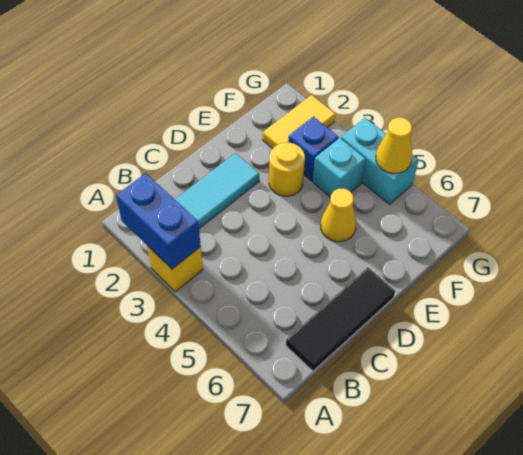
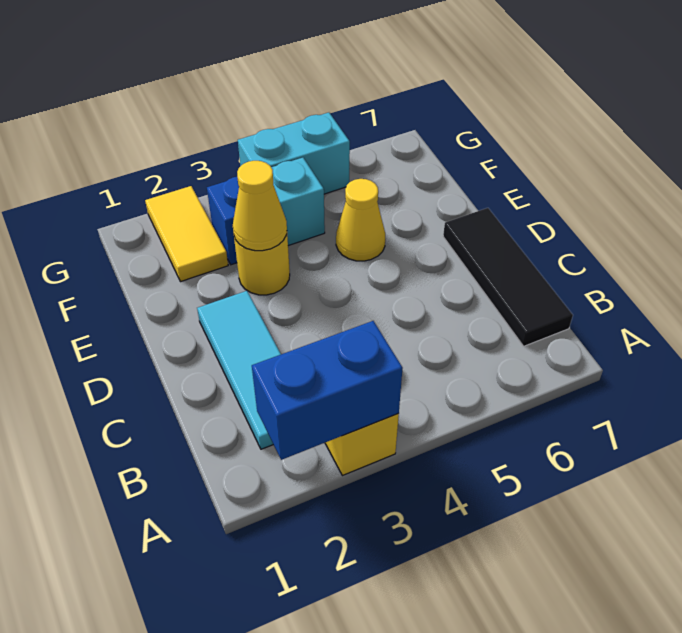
yellow 1x1 cone [376,118,412,173] -> yellow 1x1 cone moved to [233,161,287,251]

